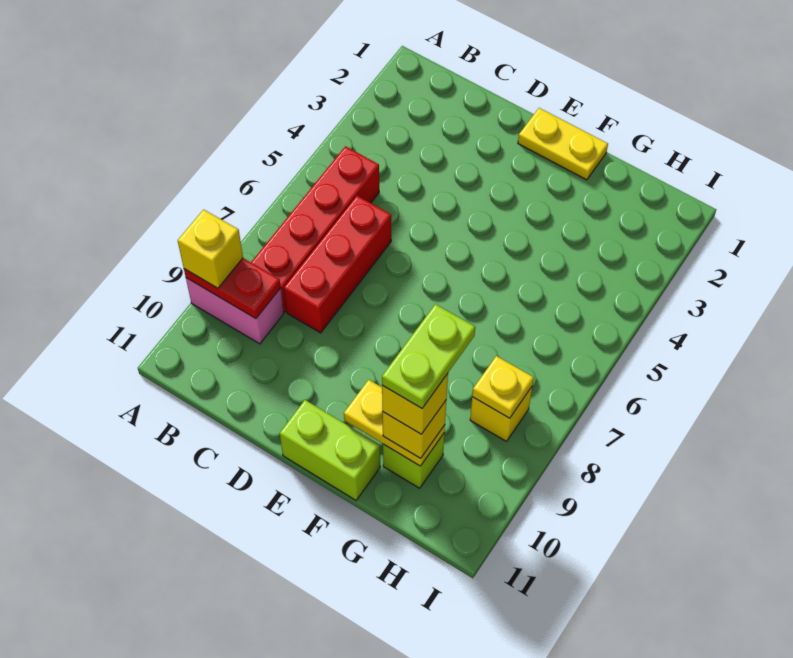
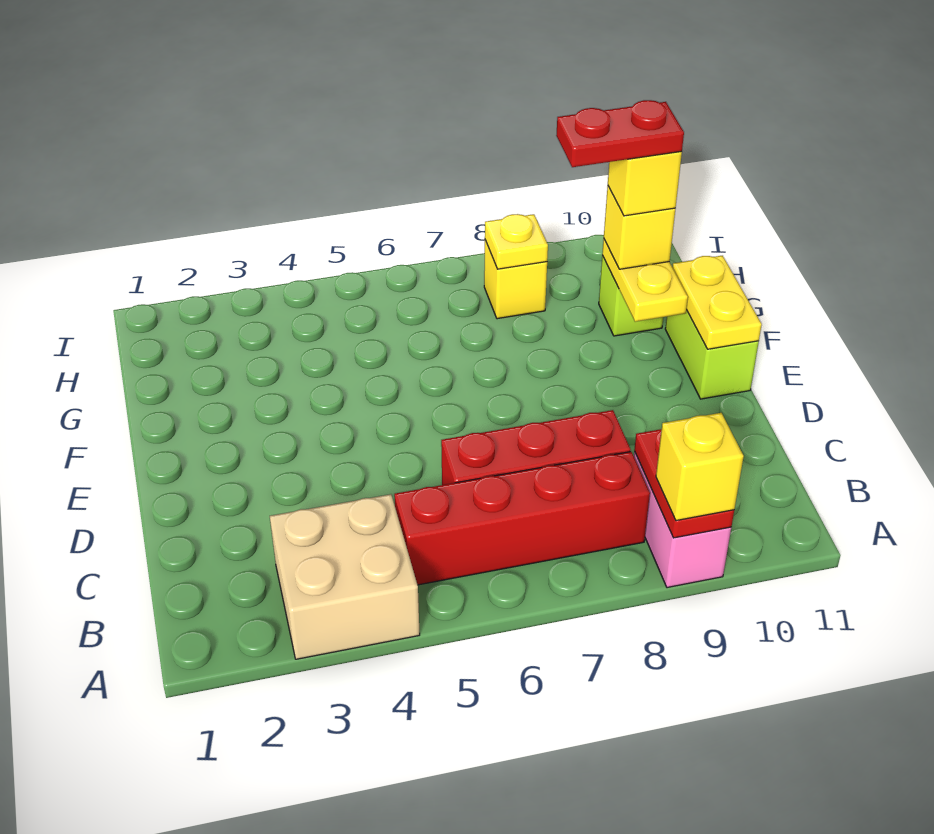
none -> tan 2x2 brick [270,494,420,659]
yellow 1x2 plate [518,108,608,180] -> yellow 1x2 plate moved to [672,256,762,349]
lime 1x2 plate [382,304,475,408] -> red 1x2 plate [556,100,684,167]

